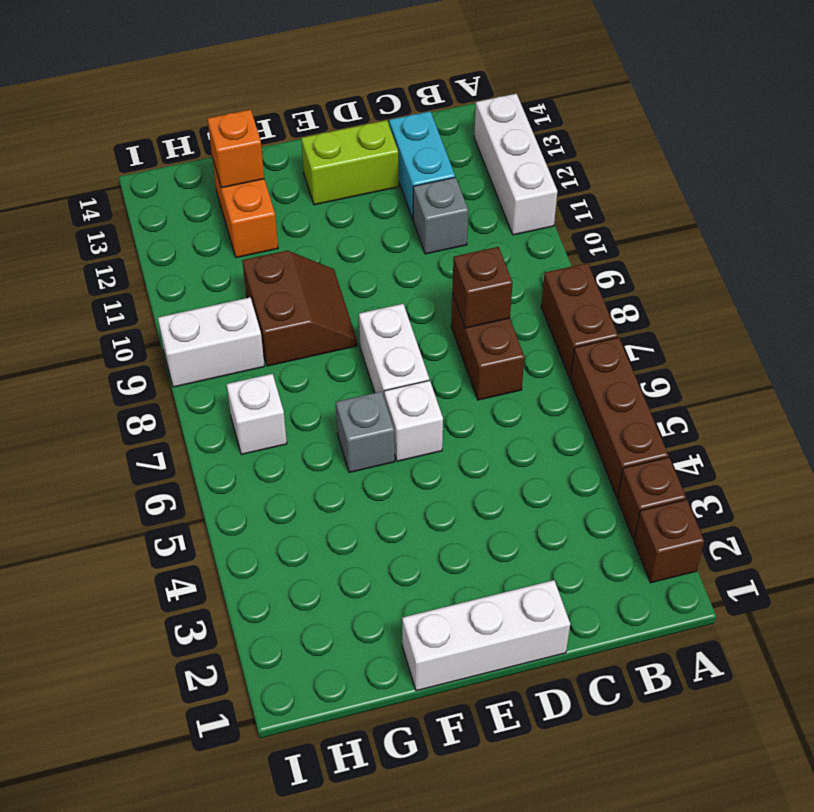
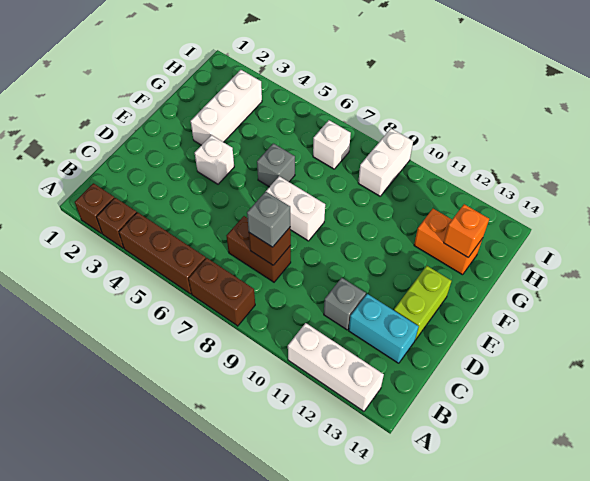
none -> grey 1x1 brick [247,191,290,247]
white 1x3 brick [402,580,570,691] -> white 1x3 brick moved to [191,70,262,145]
white 1x1 brick [384,380,443,461] -> white 1x1 brick moved to [195,135,234,184]
brown 2x2 slope [242,251,357,366] -> none

